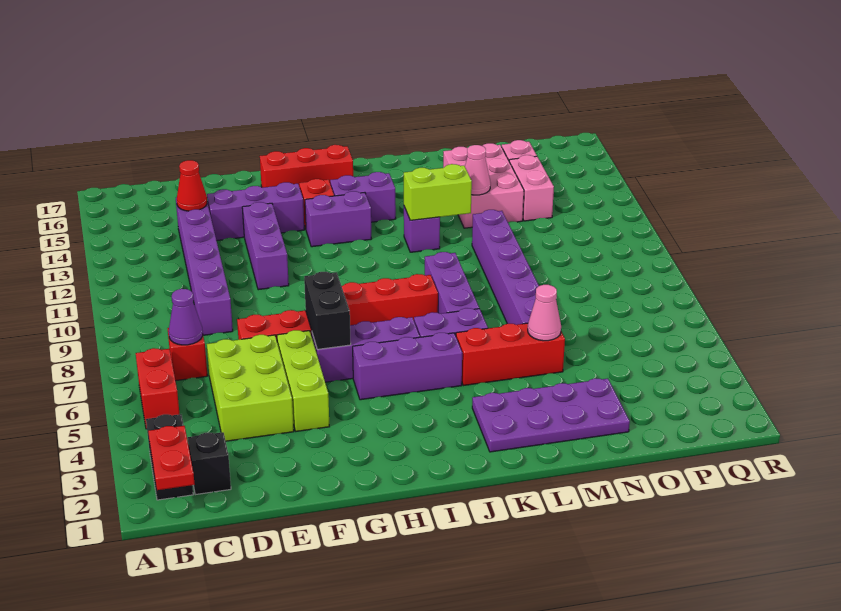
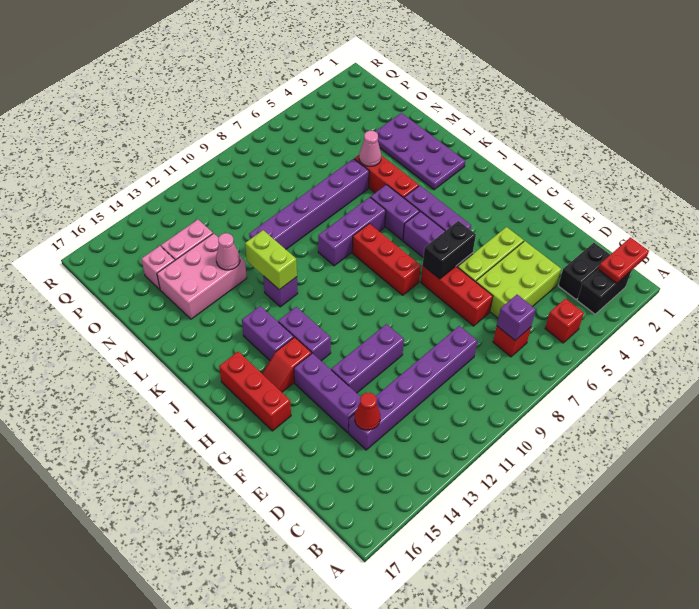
red 1x2 brick [136,348,179,429] -> red 1x1 brick [545,299,584,343]
black 1x1 brick [188,432,231,495] -> black 1x2 brick [558,243,610,299]
purple 1x1 cone [169,289,203,345] -> purple 1x1 brick [497,295,536,340]

